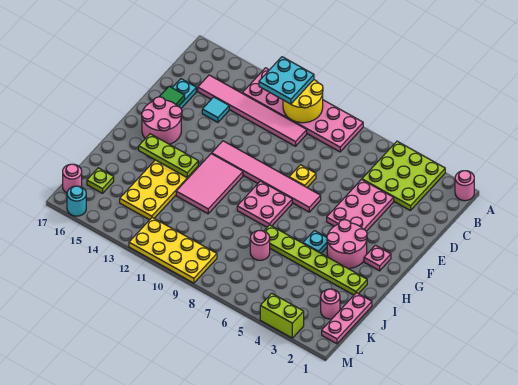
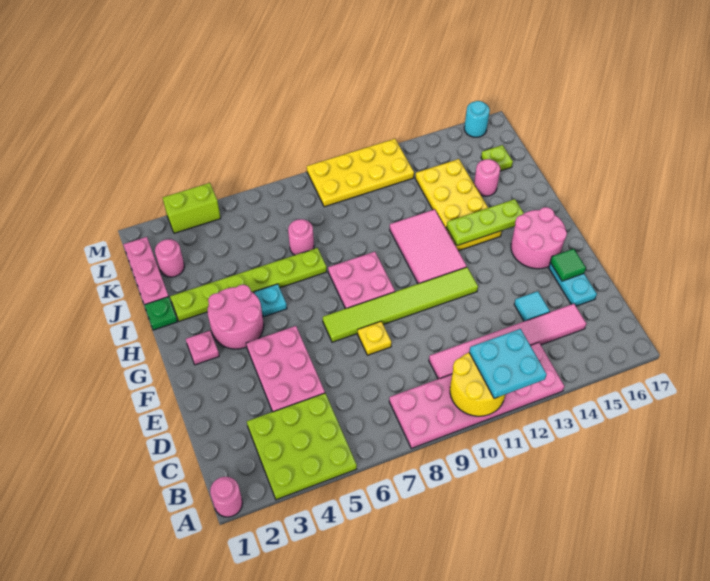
pink 1x6 tile [212,141,321,212] -> lime 1x6 tile [323,267,478,342]
none -> green 1x1 plate [144,297,177,330]
pink 1x1 round brick [63,164,82,193] -> pink 1x1 round brick moved to [474,159,500,196]

